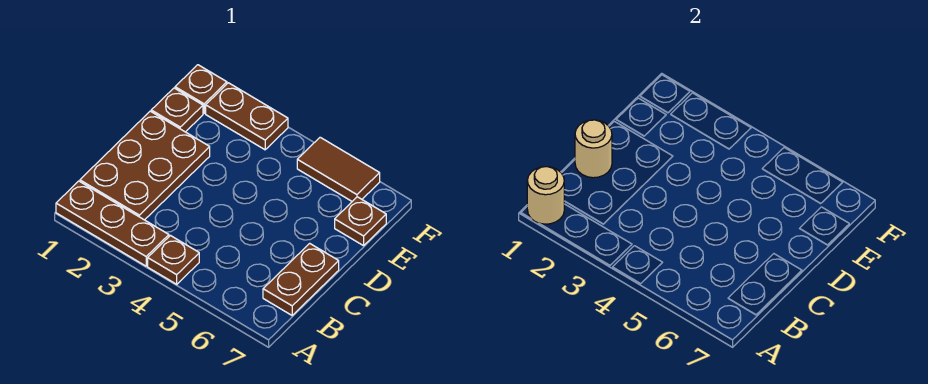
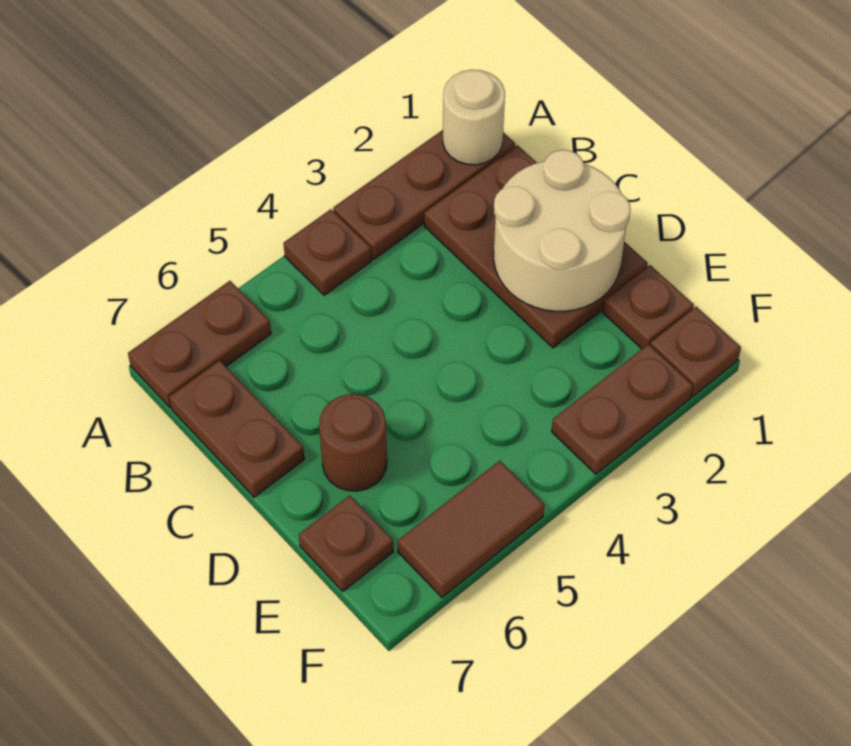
none -> brown 1x2 plate [128,281,271,407]
tan 1x1 round brick [575,120,612,178] -> tan 2x2 round brick [494,150,631,311]
none -> brown 1x1 round brick [319,394,387,491]

